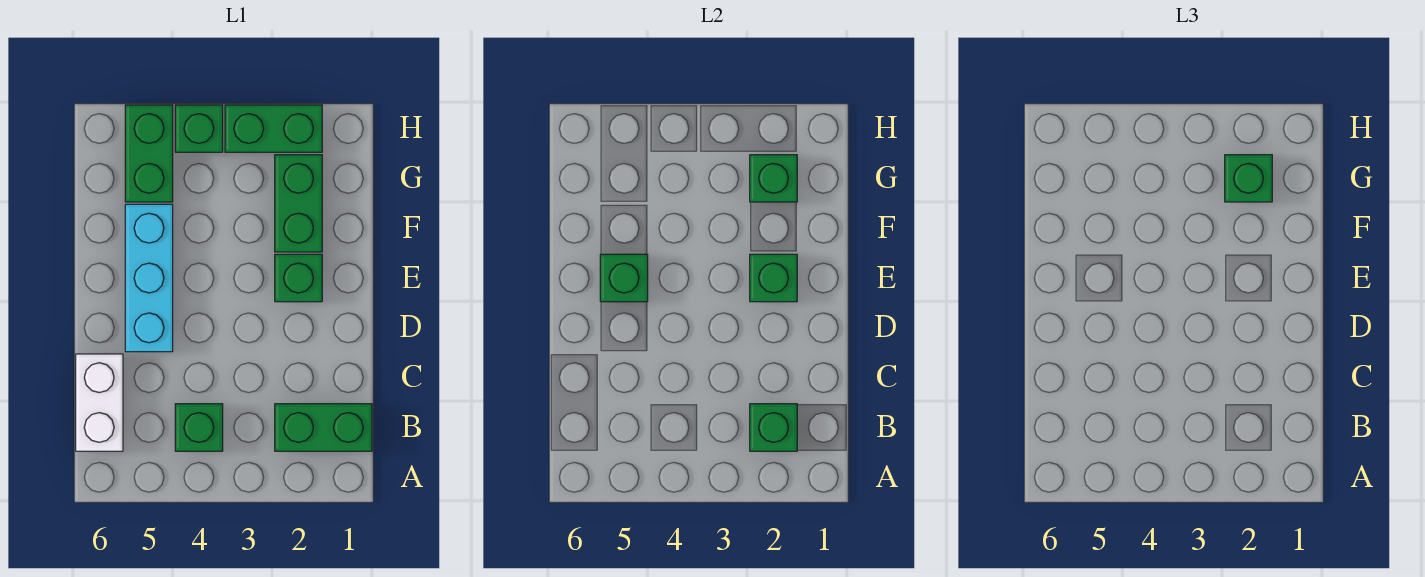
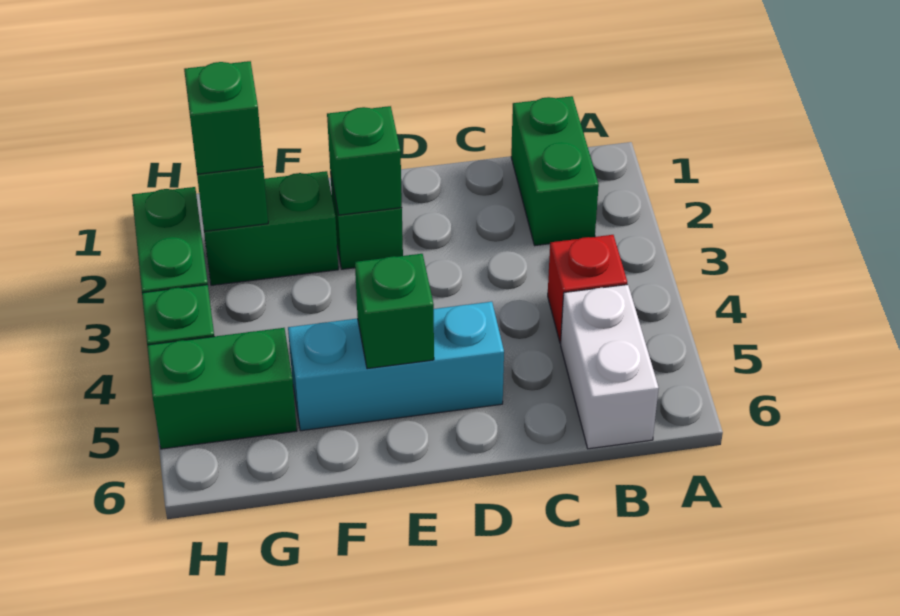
green 1x1 brick [750,404,797,451] -> none
green 1x1 brick [175,404,223,451] -> red 1x1 brick [548,235,627,343]
white 1x2 brick [76,354,123,451] -> white 1x2 brick turned to [561,284,659,449]

